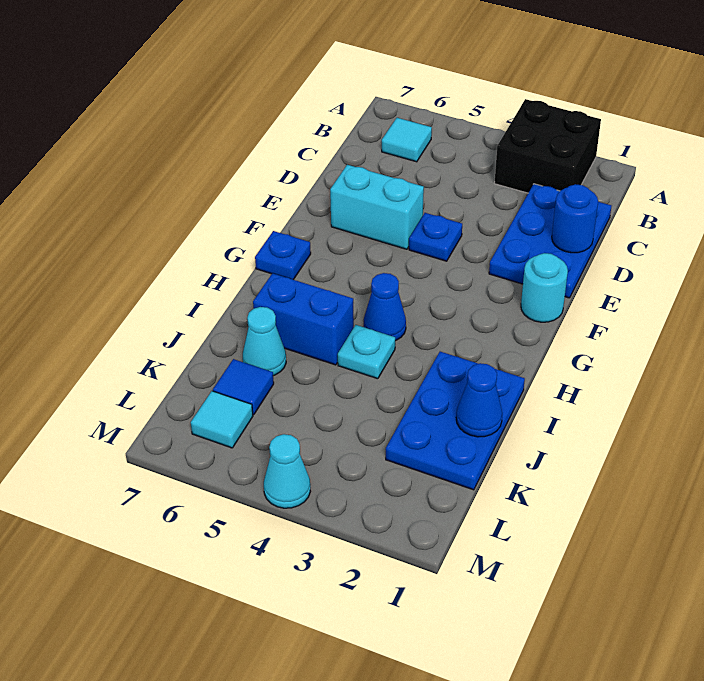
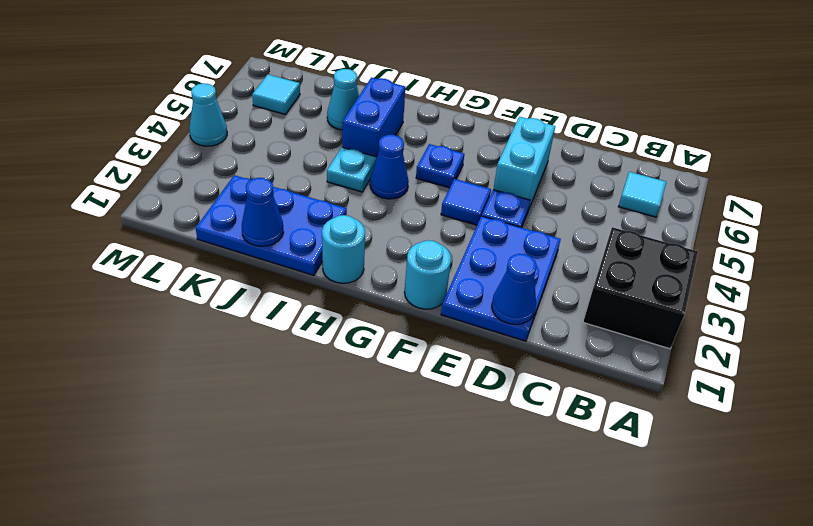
blue 2x3 plate [489,184,611,298] -> blue 2x3 plate turned to [441,216,561,341]
blue 1x1 round brick [552,184,598,253] -> blue 1x1 cone [492,254,536,324]
blue 1x1 plate [255,231,311,280] -> blue 1x1 plate moved to [416,144,464,188]
none -> cyan 1x1 round brick [322,215,365,283]
blue 1x1 tile [213,359,274,415] -> blue 1x1 tile moved to [441,179,491,225]

